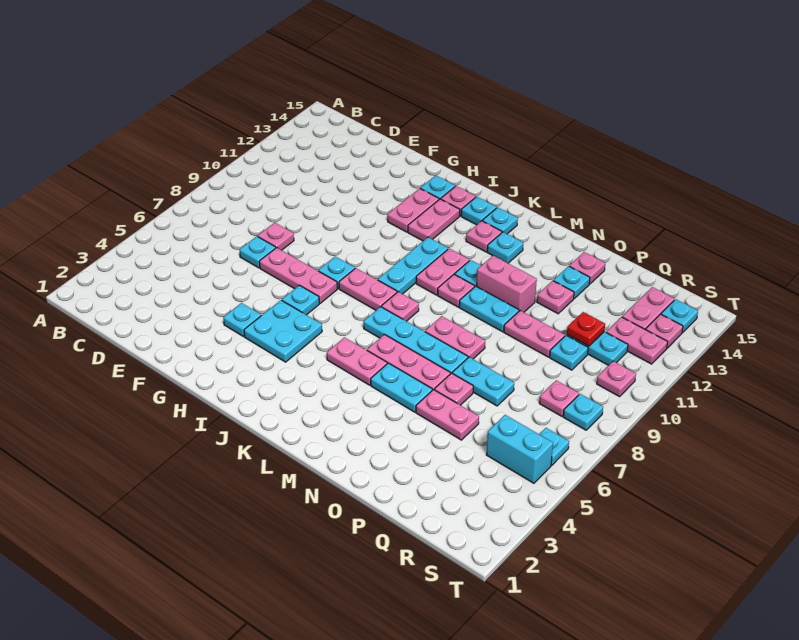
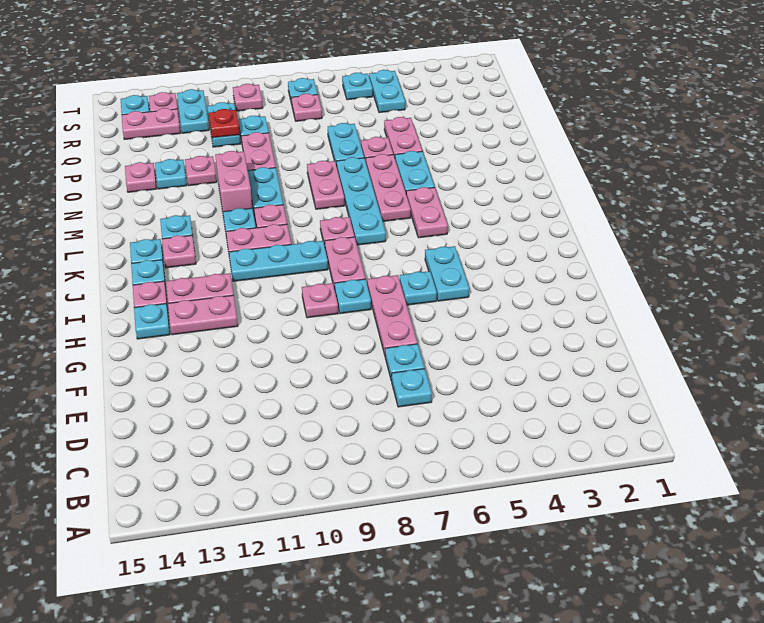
pink 1x1 plate [258,223,294,250] -> pink 1x1 plate moved to [302,283,338,318]
cyan 1x1 plate [223,303,261,337] -> cyan 1x1 plate moved to [392,369,432,407]
cyan 2x2 plate [244,300,322,362] -> cyan 1x2 plate [425,246,469,301]
cyan 1x2 brick [486,415,553,483] -> cyan 1x2 plate [369,70,405,113]
pink 1x2 plate [606,317,668,364] -> cyan 1x2 plate [177,89,209,133]

